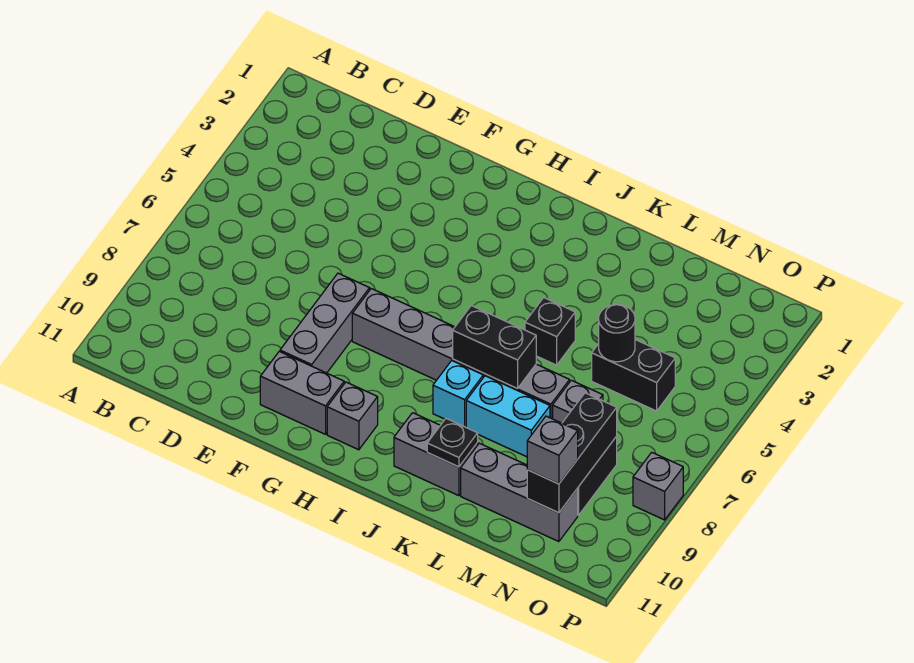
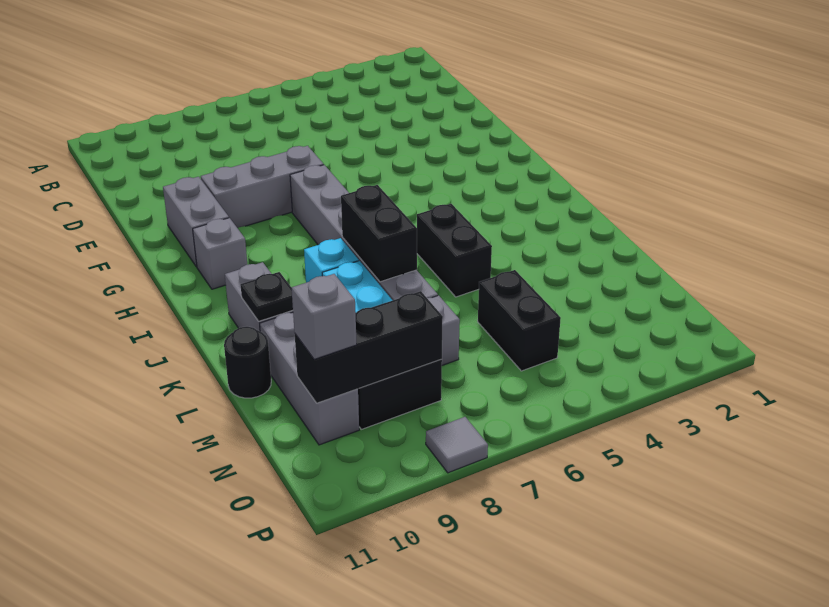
black 1x1 brick [525,298,575,365] -> black 1x2 brick [417,204,492,297]
black 1x1 round brick [599,305,635,362] -> black 1x1 round brick moved to [224,327,271,398]
grey 1x1 brick [633,452,683,520] -> grey 1x1 tile [426,417,488,473]

